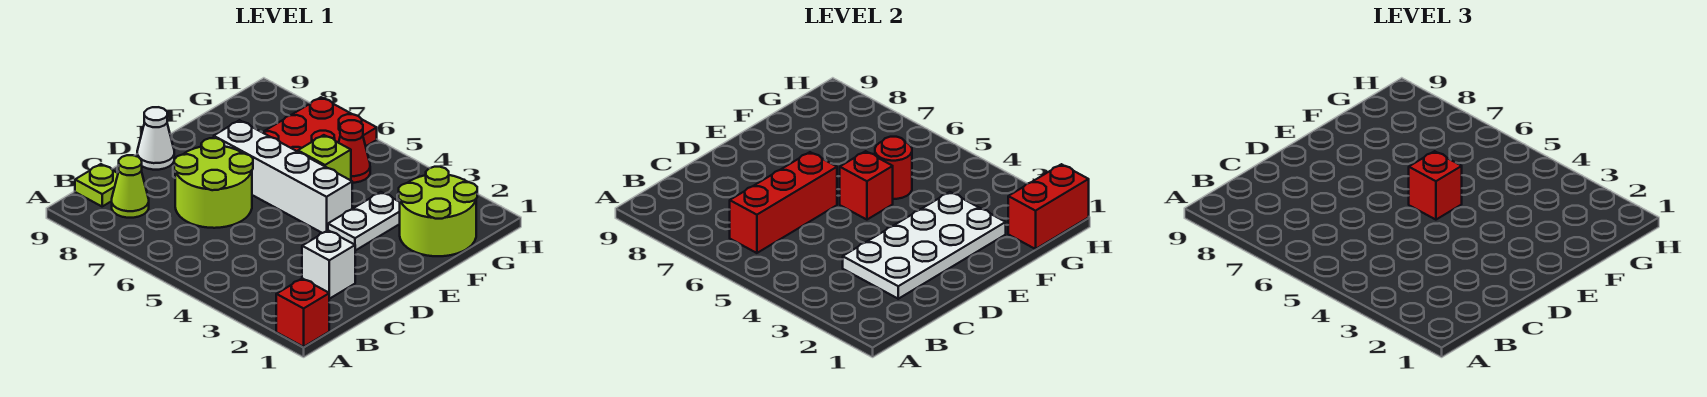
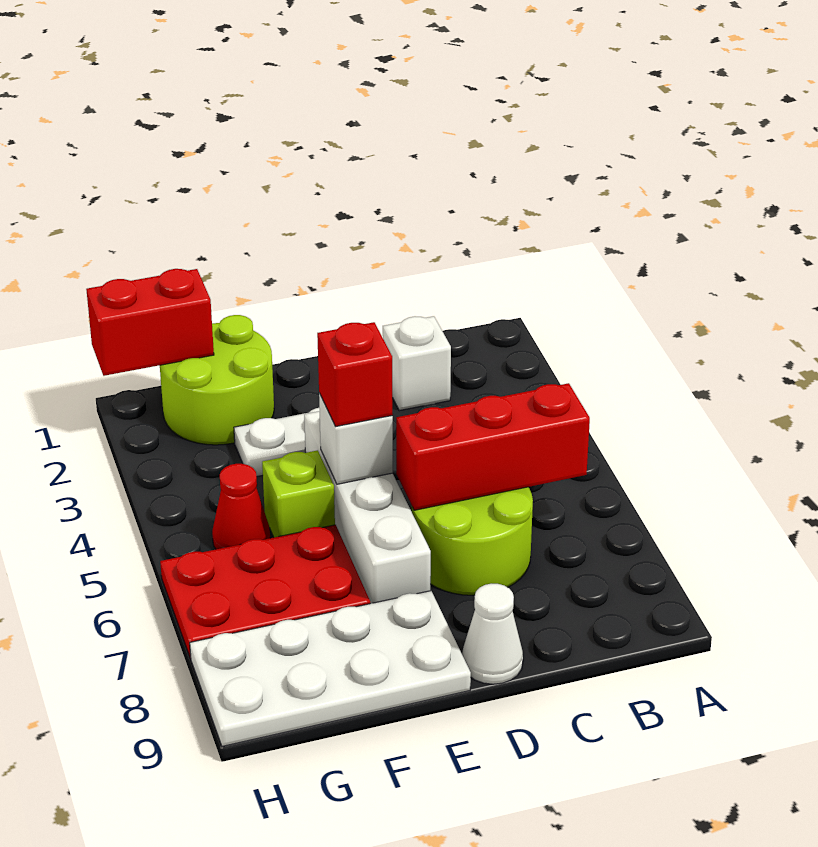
red 1x1 brick [276,278,329,347] -> none
lime 1x1 cone [112,155,149,218] -> none
lime 1x1 plate [75,164,118,206] -> none
white 2x4 plate [843,192,1006,299] -> white 2x4 plate moved to [190,591,471,746]
red 1x1 brick [840,151,893,220] -> white 1x1 brick [319,393,393,484]
red 1x1 round brick [875,137,912,199] -> none

